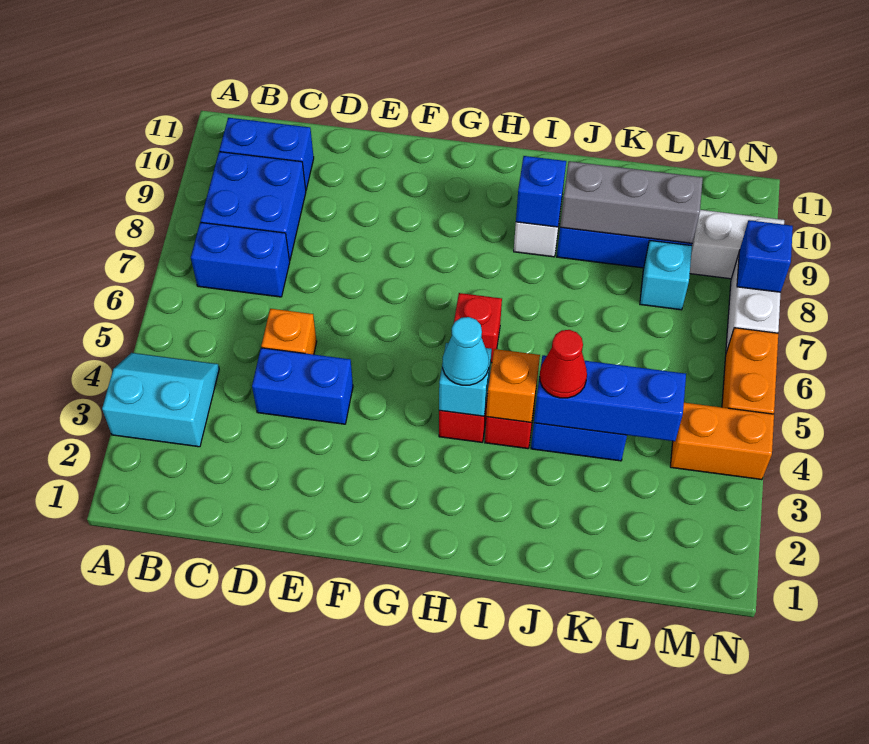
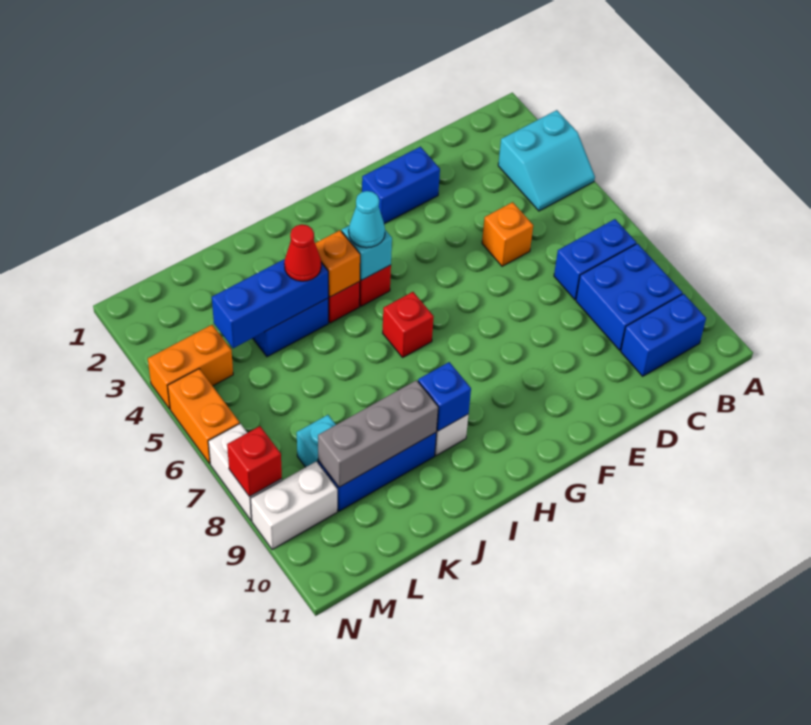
blue 1x2 brick [252,348,353,424] -> blue 1x2 brick moved to [362,147,440,224]
blue 1x1 brick [737,220,793,292] -> red 1x1 brick [227,426,282,497]

